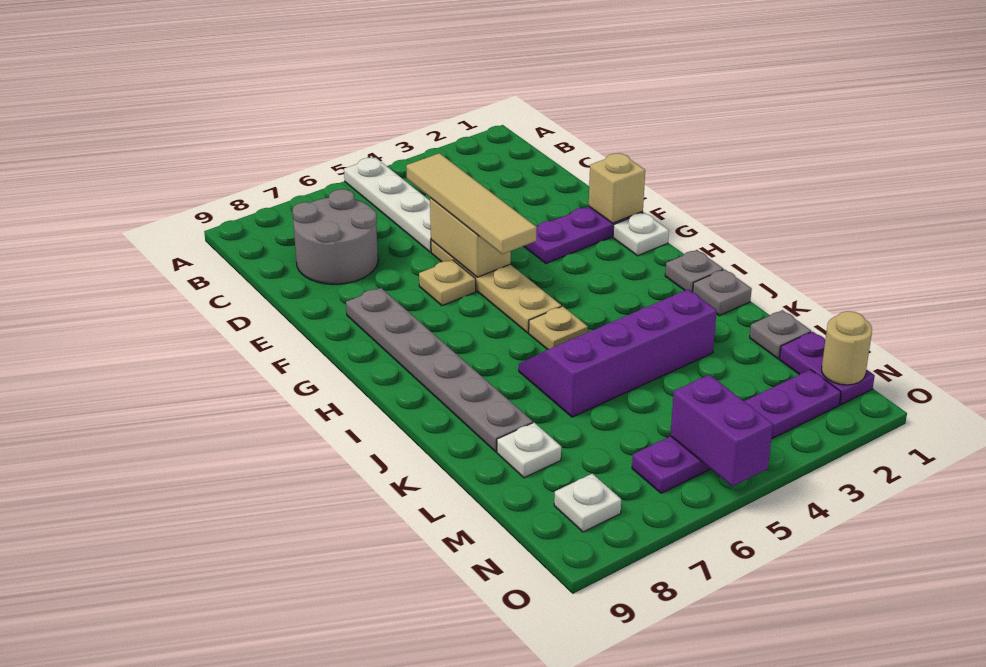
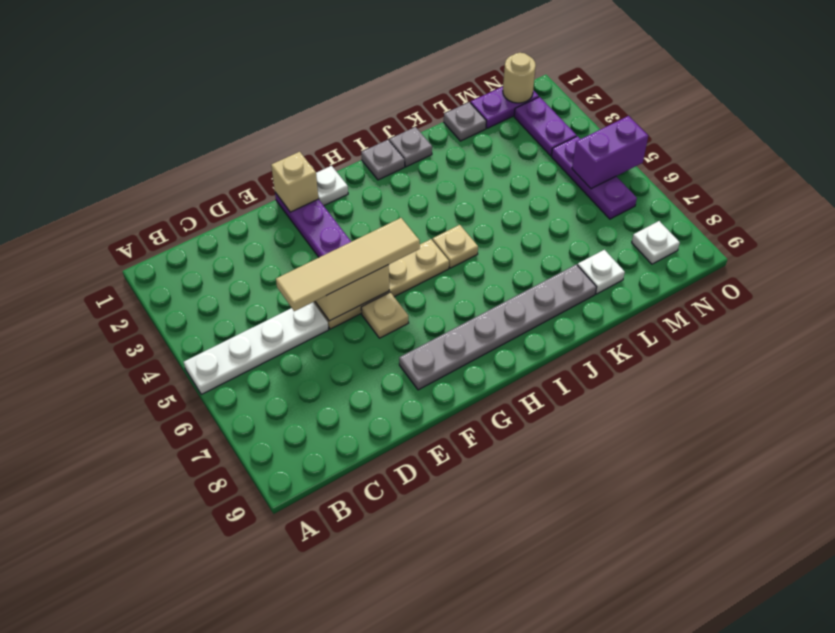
grey 2x2 round brick [292,189,378,284] -> none
purple 2x4 slope [519,290,717,417] -> none

